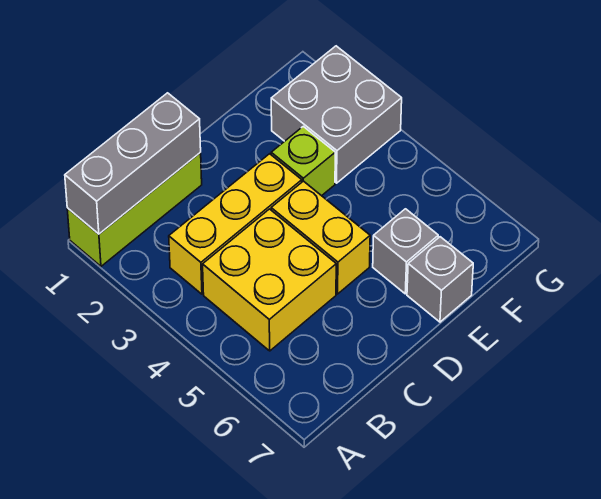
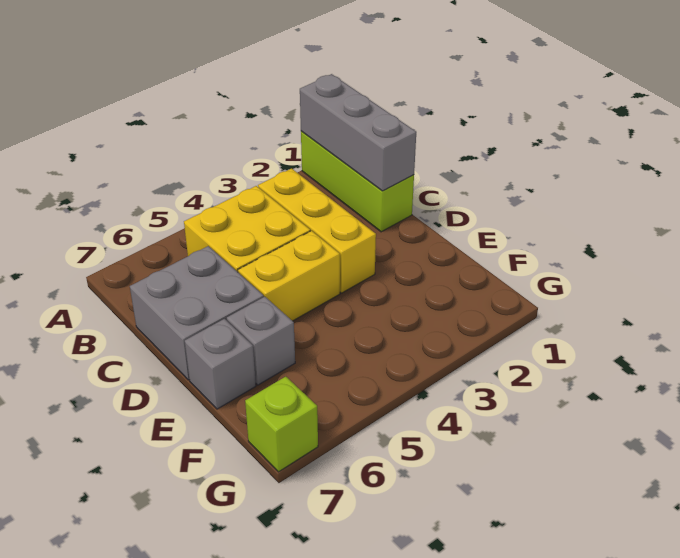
lime 1x1 brick [271,126,335,196] -> lime 1x1 brick moved to [245,377,318,472]
grey 2x2 brick [271,46,402,183] -> grey 2x2 brick moved to [130,246,264,380]

